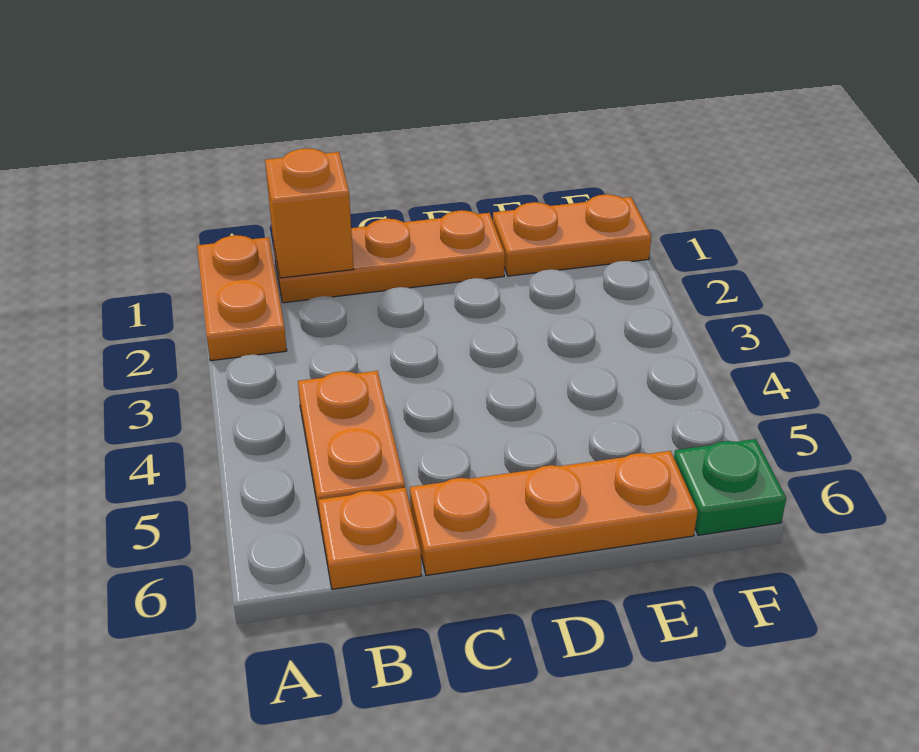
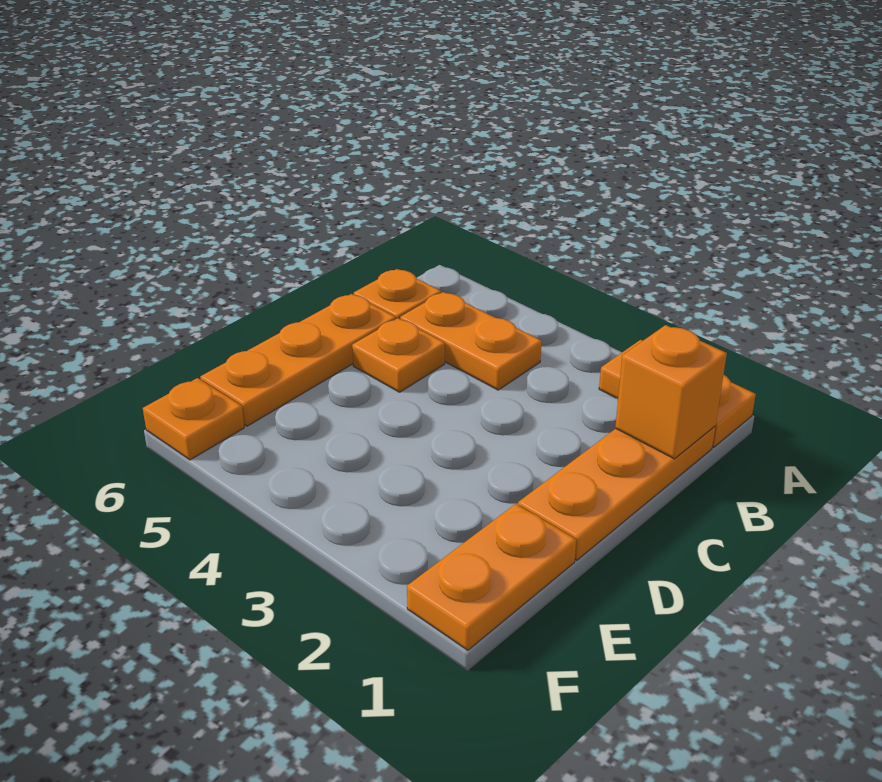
none -> orange 1x1 plate [352,318,445,392]
green 1x1 plate [674,439,786,535] -> orange 1x1 plate [143,378,244,460]

